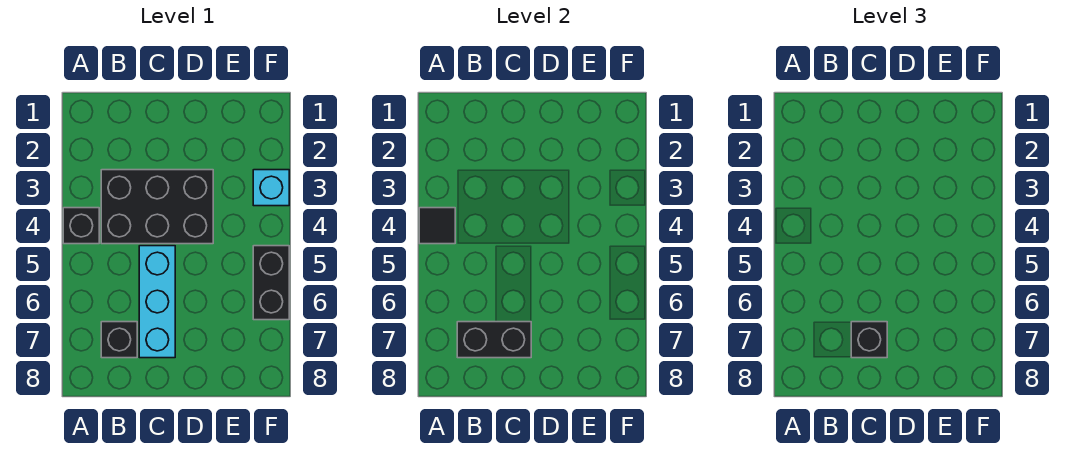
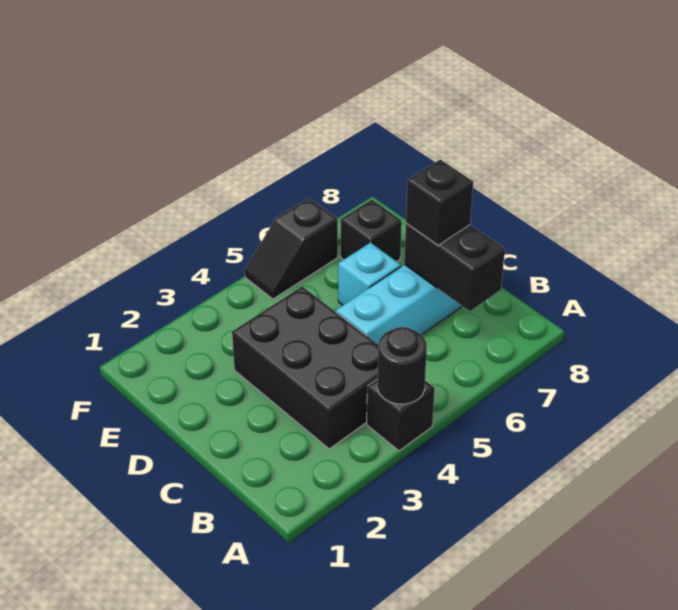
black 1x1 tile [419,208,455,244] -> black 1x1 round brick [377,327,427,404]
black 1x1 brick [101,322,137,358] -> black 1x1 brick moved to [341,200,402,261]
cyan 1x1 brick [253,170,289,206] -> cyan 1x1 brick moved to [338,242,401,305]
black 1x2 brick [253,246,289,320] -> black 1x2 slope [244,198,338,299]

